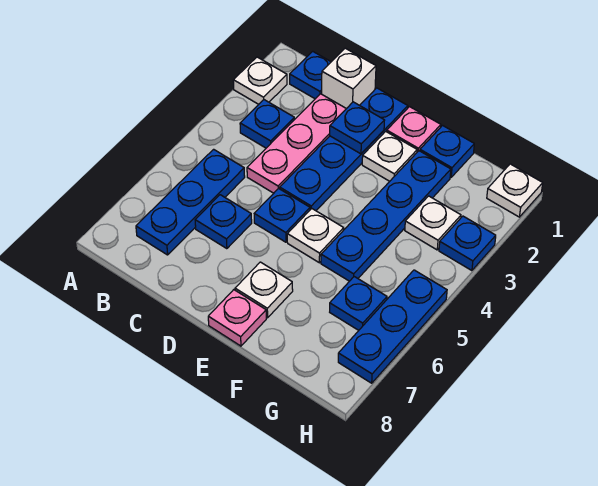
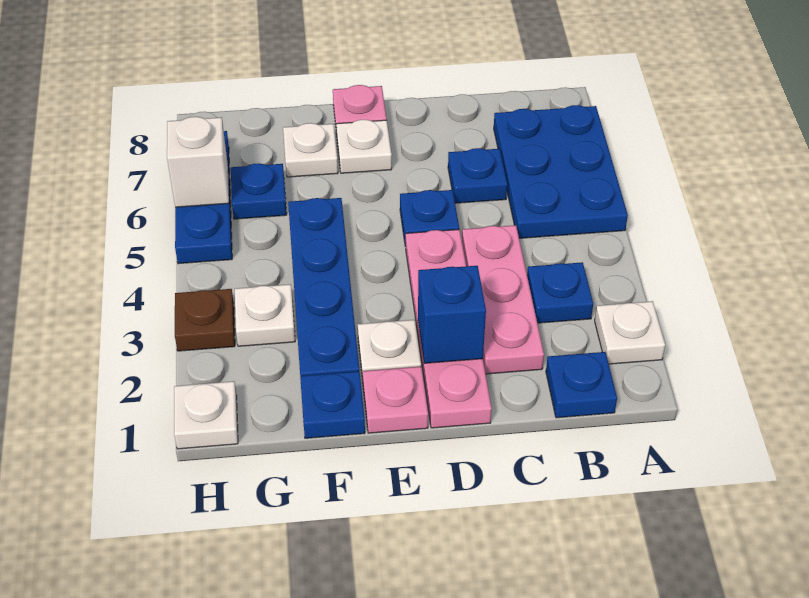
blue 1x3 plate [136,149,245,255] -> blue 2x3 plate [494,105,628,238]
white 1x1 brick [322,48,376,109] -> white 1x1 brick moved to [167,117,229,207]
blue 1x4 plate [280,88,408,211] -> pink 1x4 plate [406,229,492,428]
blue 1x1 plate [330,102,385,154] -> blue 1x1 brick [418,266,486,363]
white 1x1 plate [287,209,344,263] -> white 1x1 plate moved to [283,123,338,177]
blue 1x1 plate [439,216,496,271] -> brown 1x1 plate [175,289,235,351]

